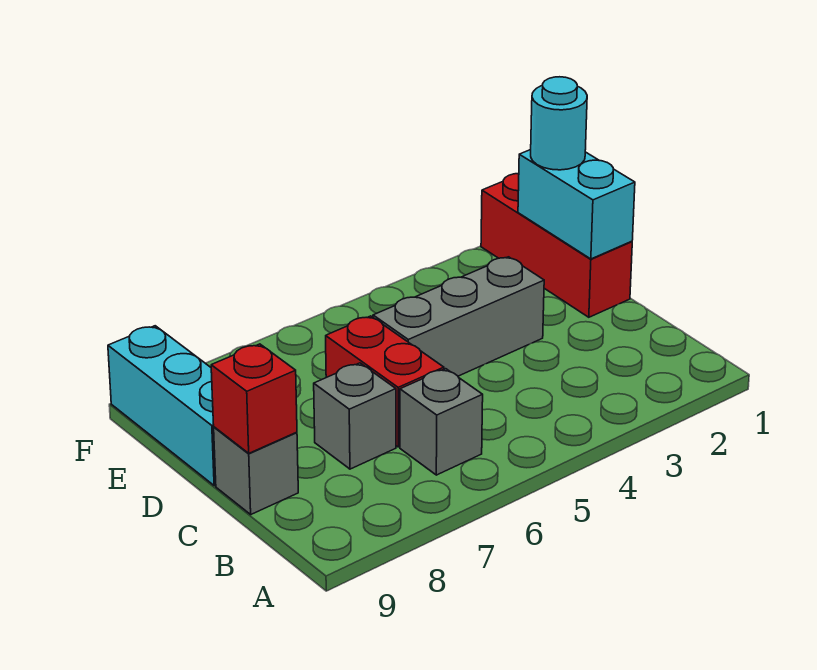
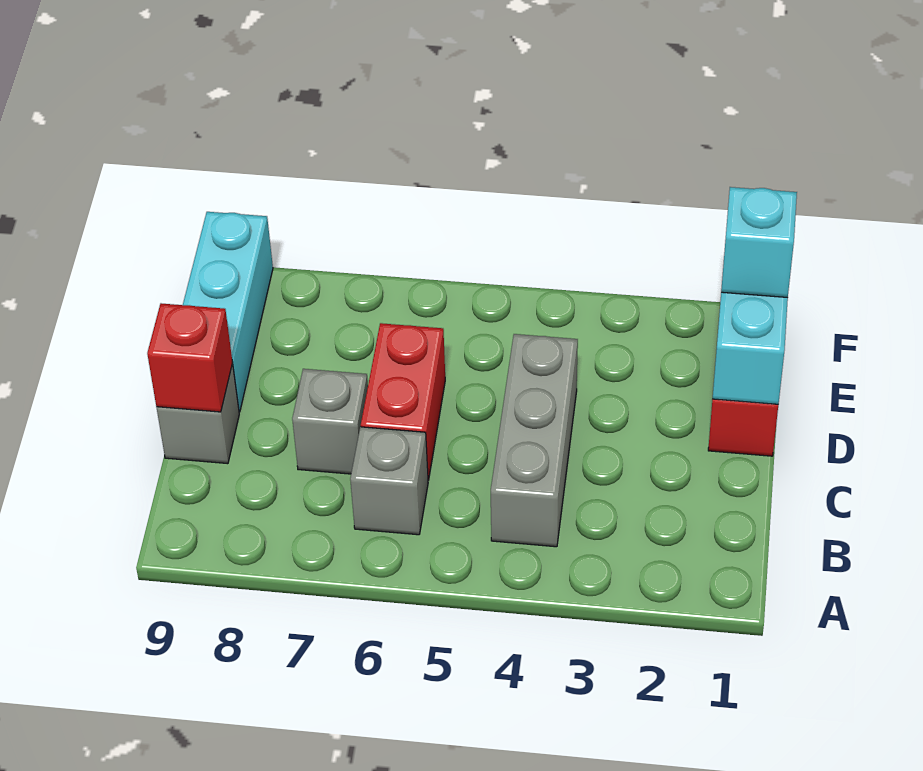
grey 1x3 brick [373,257,544,376] -> grey 1x3 brick turned to [491,334,578,547]
cyan 1x1 round brick [531,77,587,170] -> cyan 1x1 brick [721,187,797,298]

